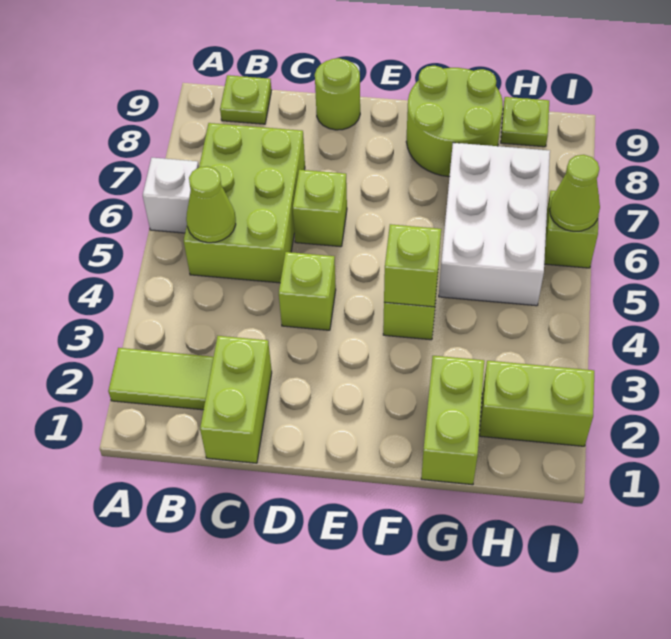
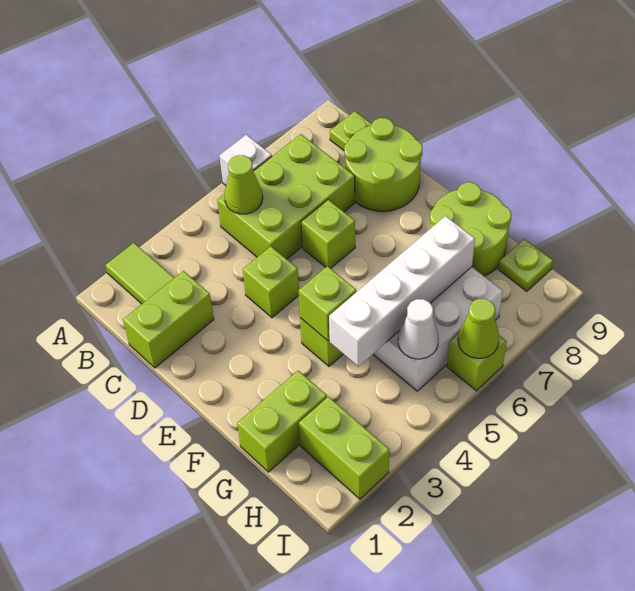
lime 1x1 round brick [315,58,360,130] -> lime 2x2 round brick [344,118,422,211]
none -> white 1x4 brick [329,216,475,367]
none -> white 1x1 cone [398,299,439,359]

